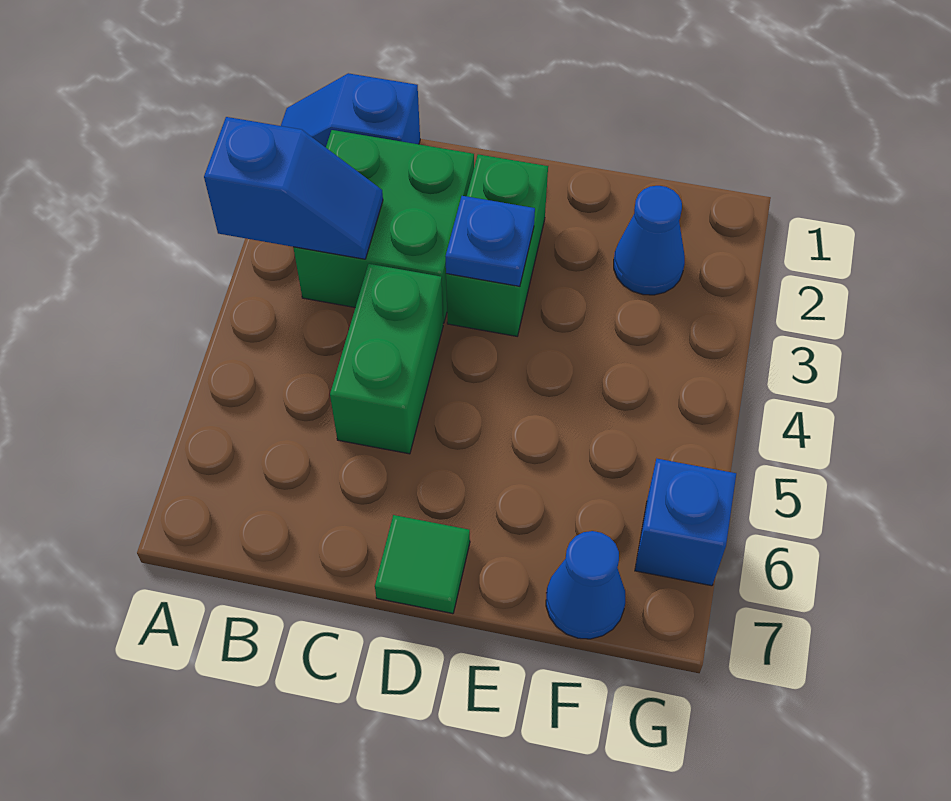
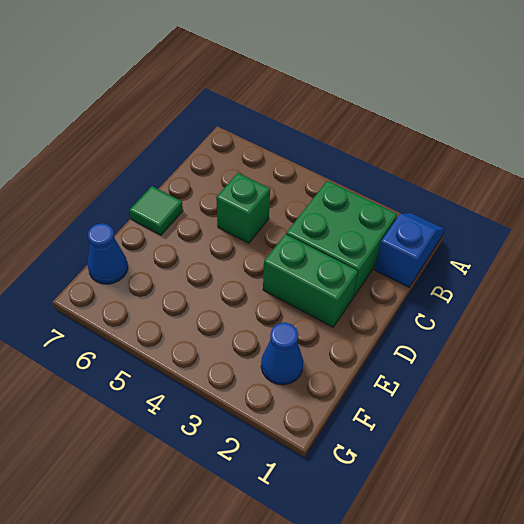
blue 1x2 slope [204,117,383,259] -> none
green 1x2 brick [330,264,443,454] -> green 1x1 brick [216,173,270,243]
blue 1x1 plate [445,196,535,286] -> none
blue 1x1 brick [635,459,736,586] -> none

